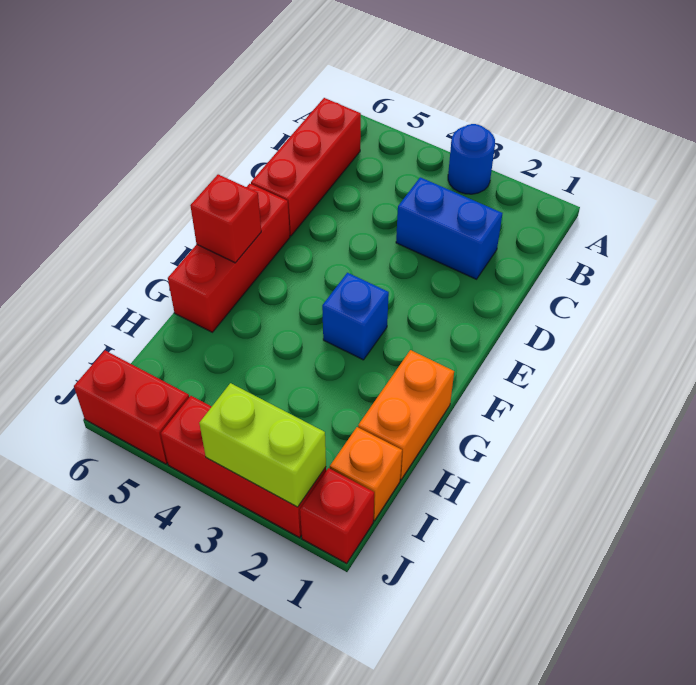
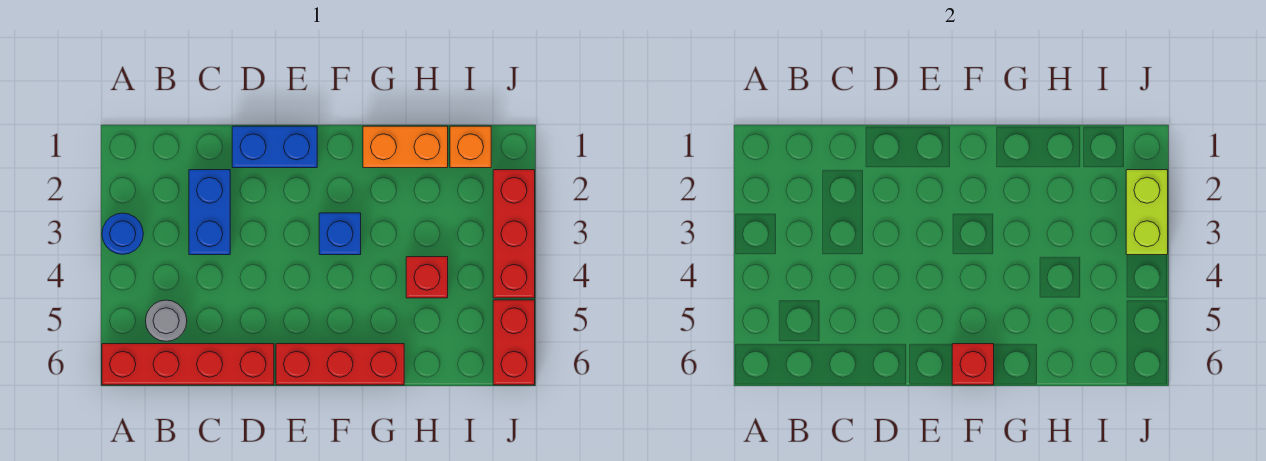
none -> grey 1x1 round brick [146,300,187,341]
red 1x3 brick [251,98,361,236] -> red 1x4 brick [102,344,274,385]
none -> blue 1x2 brick [232,126,317,168]
red 1x1 brick [300,468,374,563] -> red 1x1 brick moved to [406,257,448,298]

